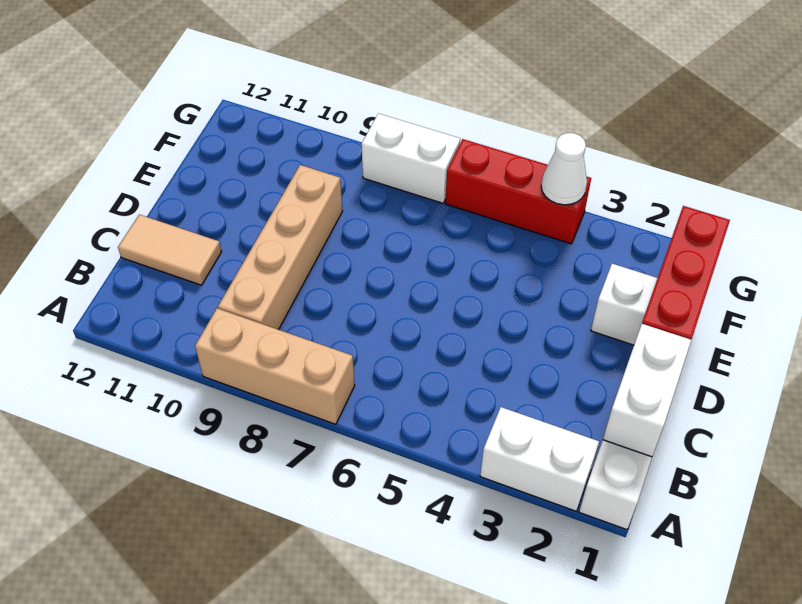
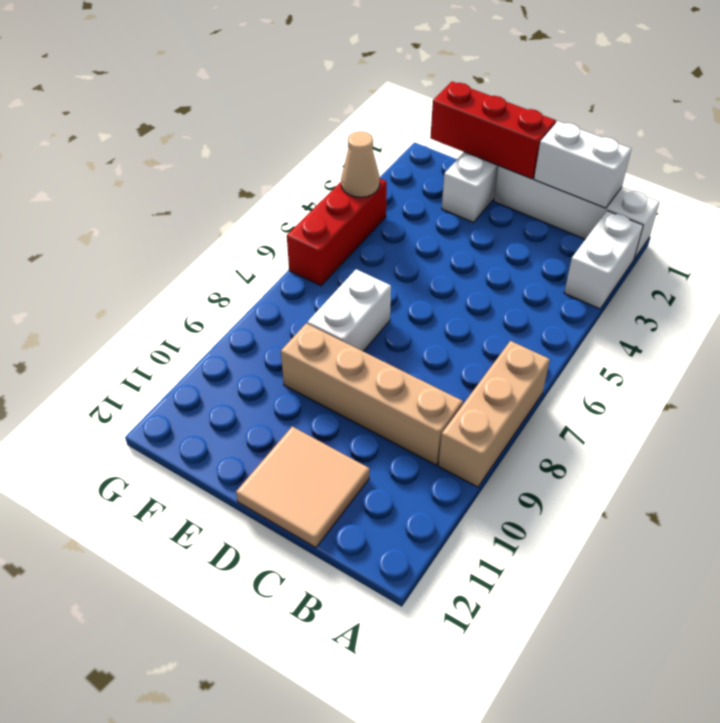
tan 1x2 tile [118,214,222,285] -> tan 2x2 tile [236,427,369,548]
white 1x1 cone [541,133,587,205] -> tan 1x1 cone [341,131,380,197]
white 1x2 brick [362,113,460,203] -> white 1x2 brick moved to [307,269,391,351]

